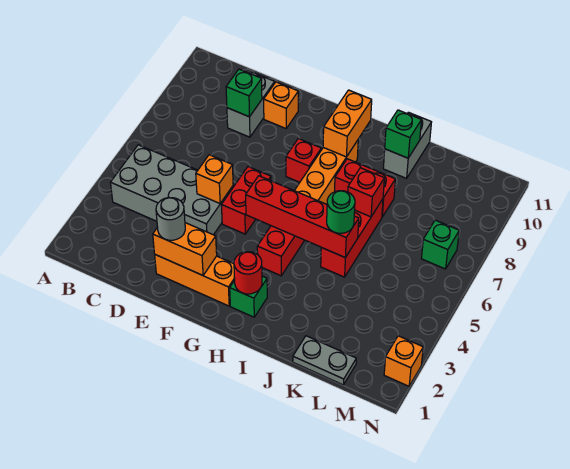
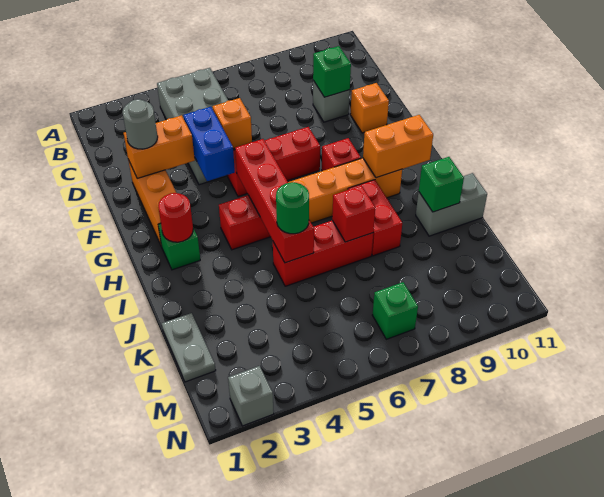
grey 1x2 brick [227,72,275,137] -> grey 1x1 brick [313,80,350,122]
orange 1x2 brick [153,223,217,275] -> orange 1x2 brick turned to [124,115,195,179]
none -> blue 1x2 brick [183,107,235,181]
red 1x2 brick [221,167,271,234] -> red 1x3 brick [227,127,320,196]
orange 1x1 brick [384,336,423,386] -> grey 1x1 brick [228,366,274,426]

